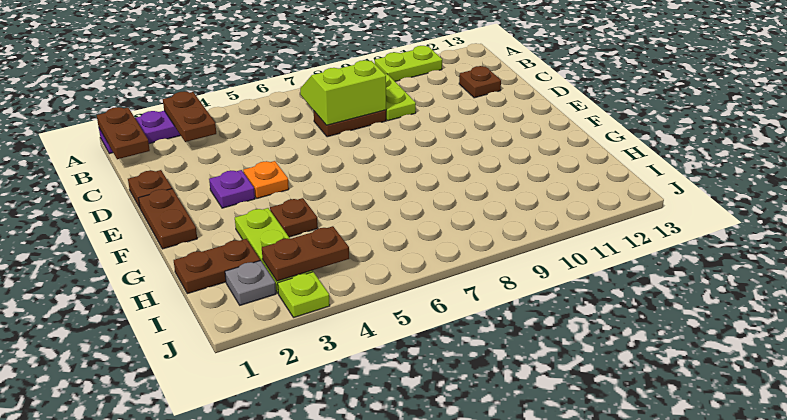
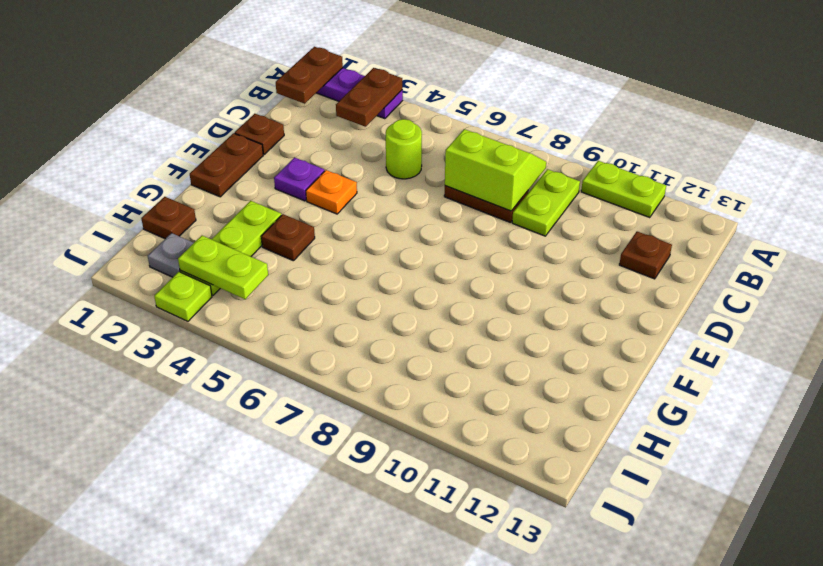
none -> lime 1x1 round brick [386,119,422,179]
brown 1x2 plate [174,239,260,294] -> brown 1x1 plate [141,197,196,239]
brown 1x2 plate [262,226,349,281] -> lime 1x2 plate [178,236,268,299]

